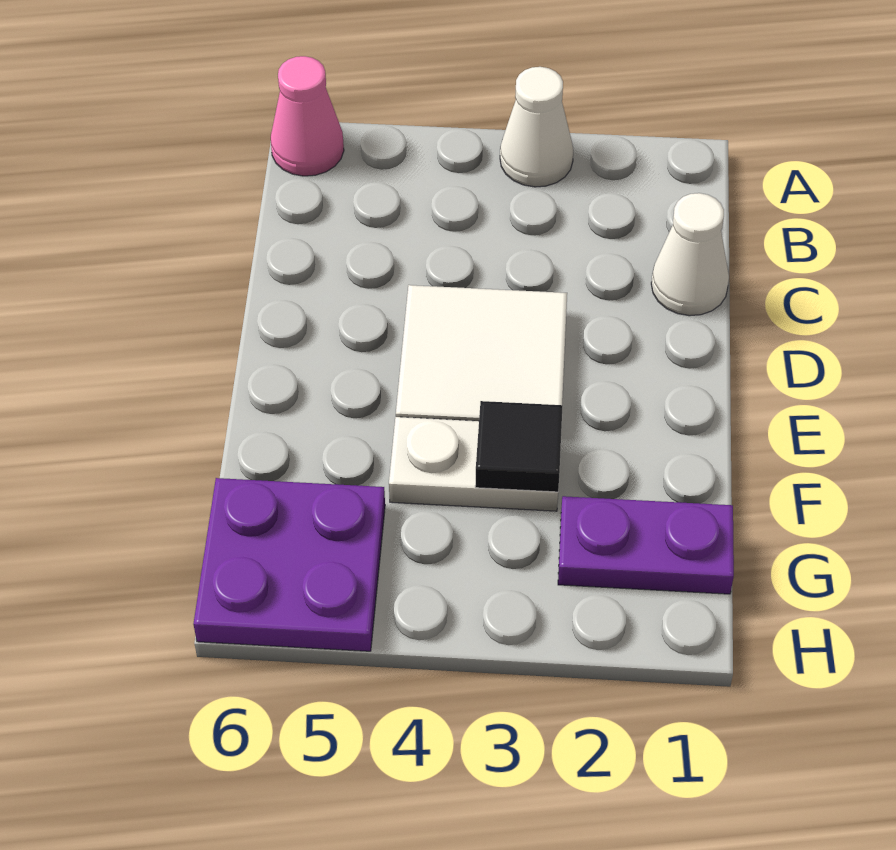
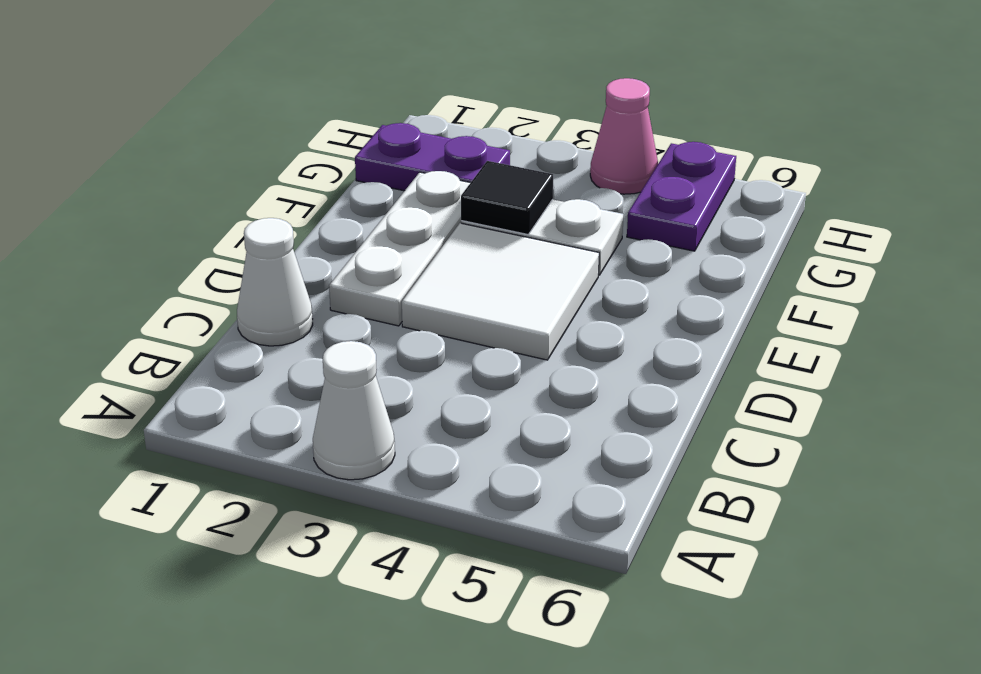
pink 1x1 cone [271,56,344,176] -> pink 1x1 cone moved to [590,78,658,194]
none -> white 1x3 plate [329,171,470,326]
purple 2x2 plate [193,478,385,651] -> purple 1x2 plate [627,142,736,251]

